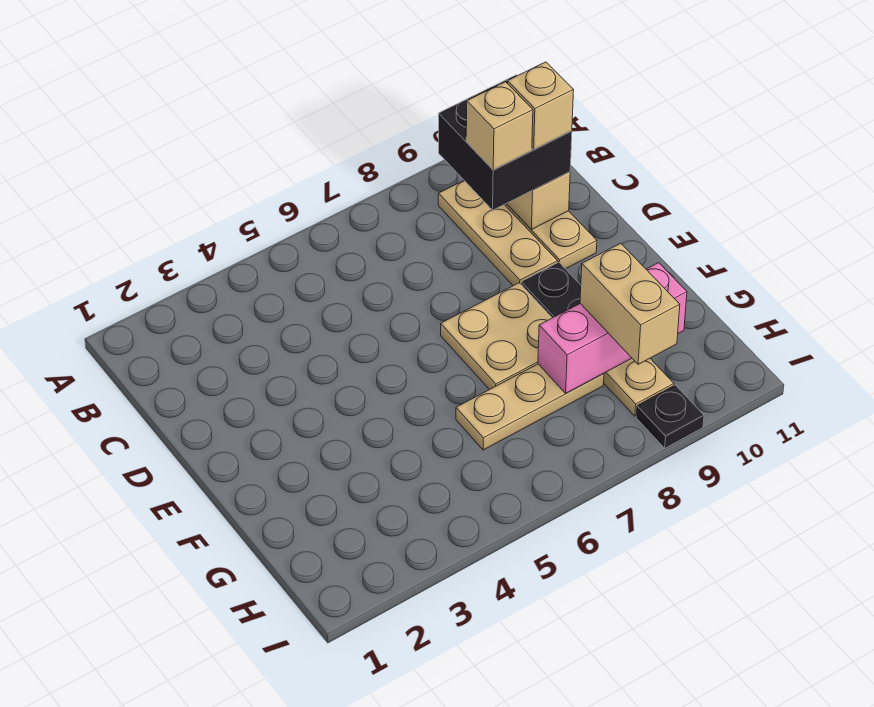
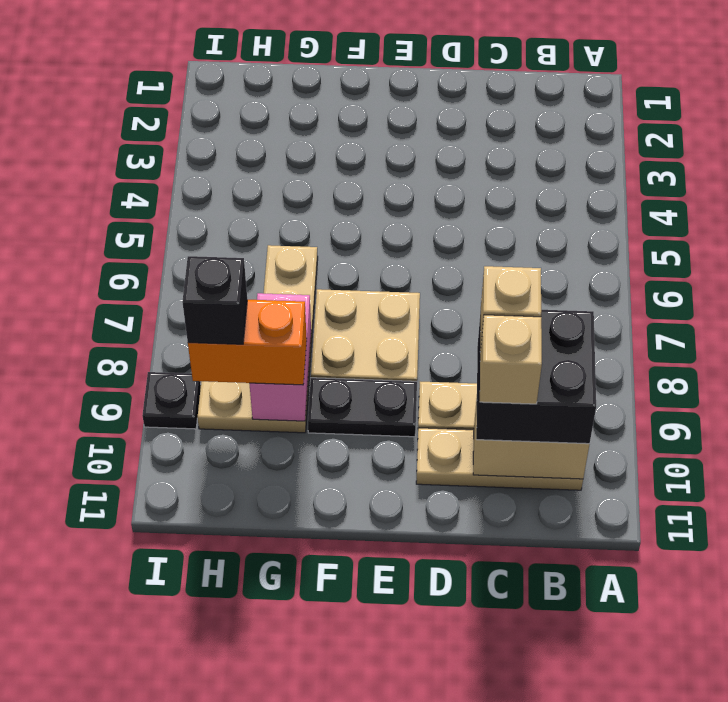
pink 1x3 brick [538,263,687,393] -> pink 1x2 brick [249,293,311,421]
tan 1x2 brick [580,243,680,364] -> orange 1x2 brick [188,300,307,385]
none -> black 1x1 brick [182,256,247,344]

